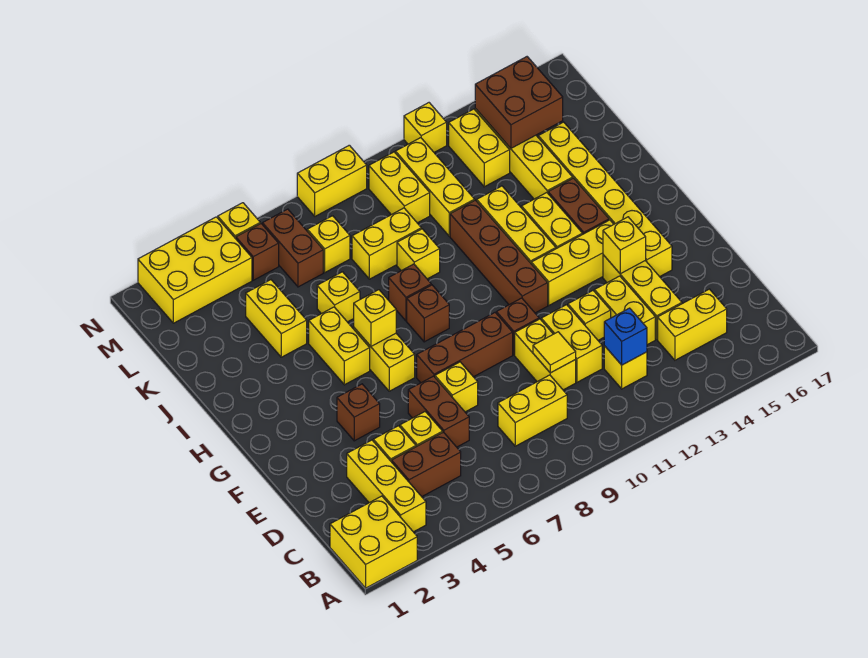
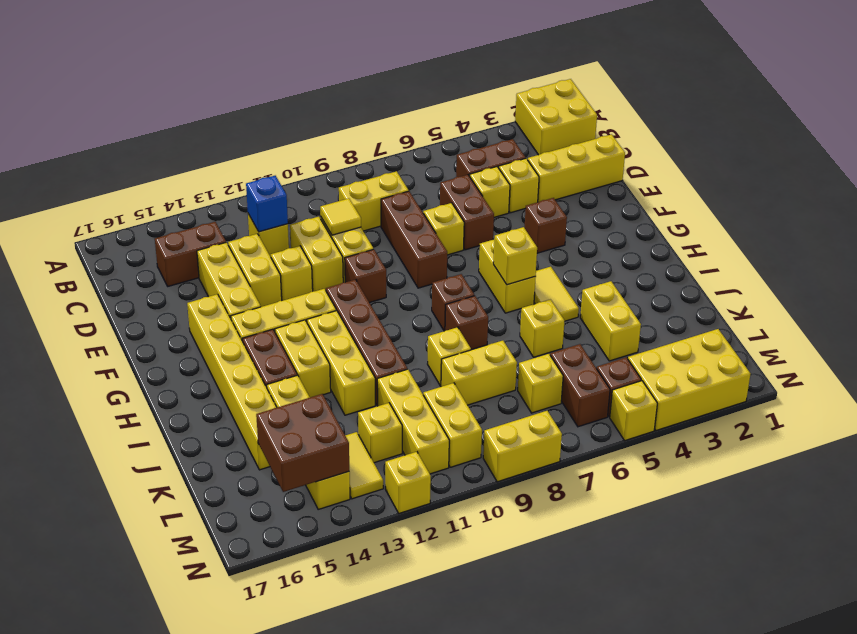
yellow 1x3 brick [347,440,426,532] -> yellow 1x3 brick turned to [528,134,625,202]
yellow 1x2 brick [658,289,727,360] -> brown 1x2 brick [155,222,226,286]
brown 1x3 brick [417,313,513,383] -> brown 1x3 brick turned to [381,191,447,288]
yellow 1x1 brick [603,217,646,274] -> yellow 1x1 brick moved to [358,403,402,463]
yellow 1x2 brick [309,307,370,385] -> yellow 1x2 tile [534,267,579,321]
yellow 1x2 brick [449,109,510,187] -> yellow 1x2 tile [345,432,383,499]

